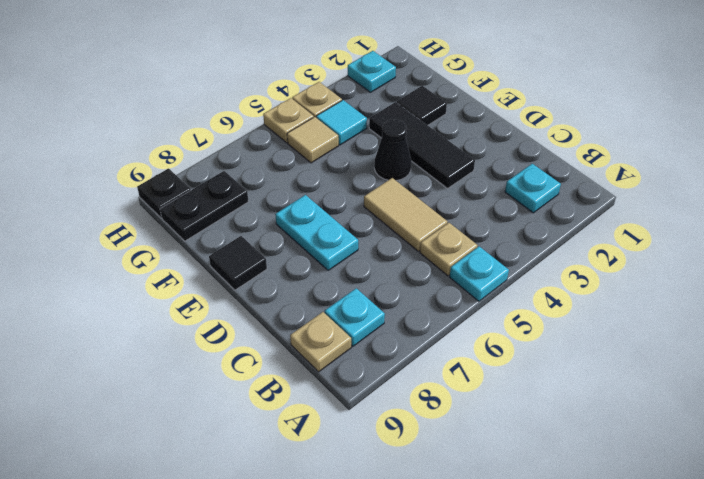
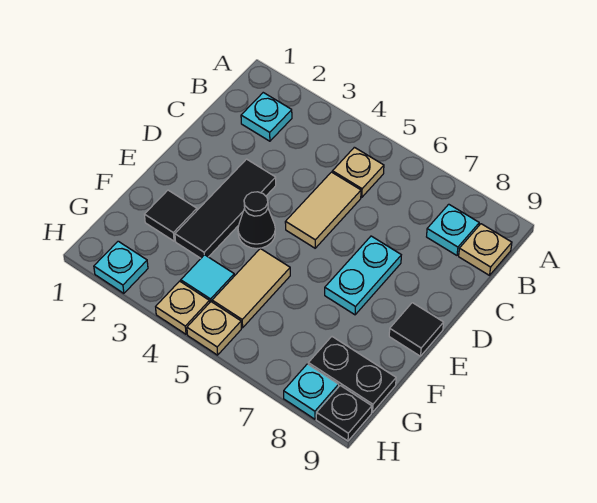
cyan 1x1 plate [450,246,509,301] -> cyan 1x1 plate moved to [284,364,339,419]
tan 1x1 tile [287,117,339,163] -> tan 1x2 tile [212,249,290,328]

